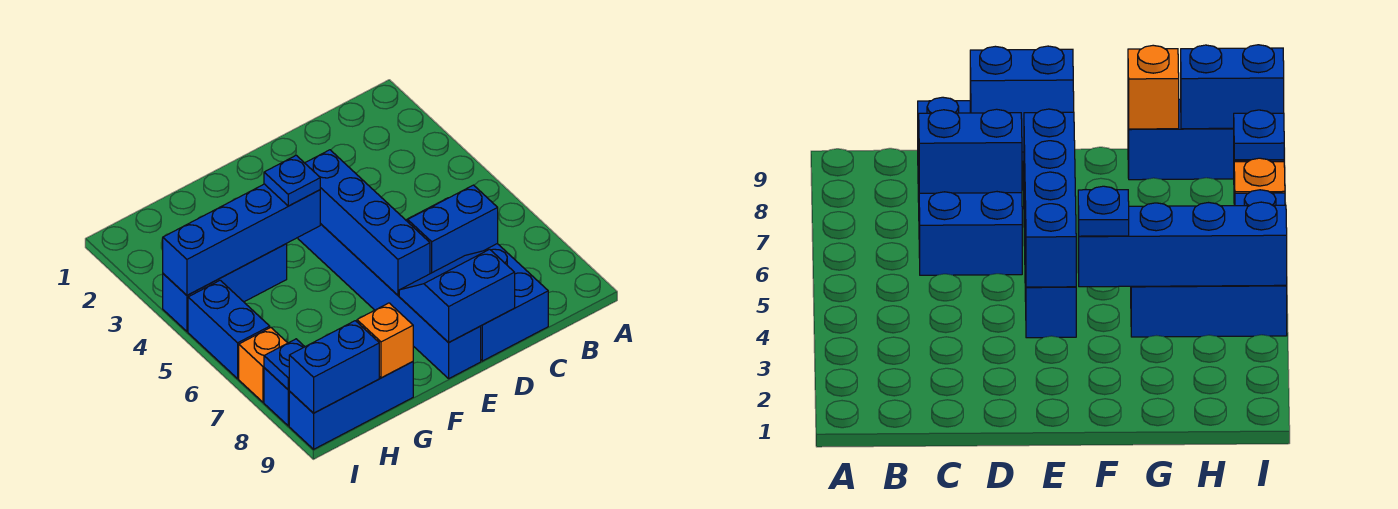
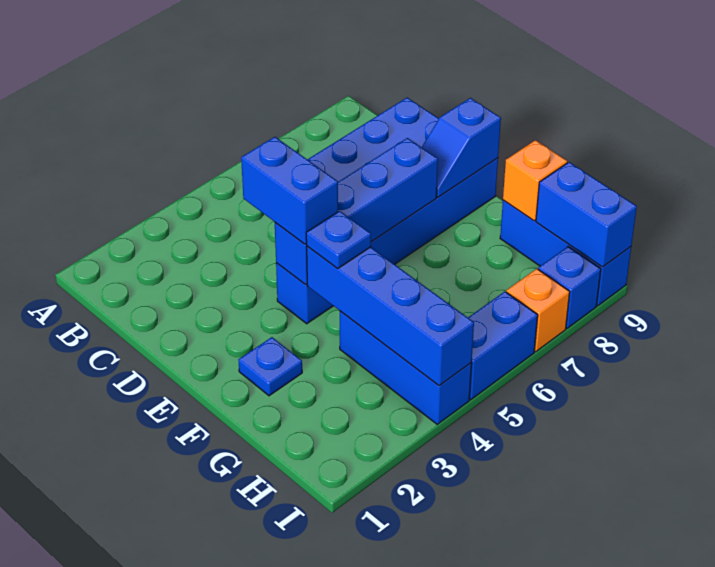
blue 1x2 brick [408,185,498,274] -> blue 1x2 brick moved to [241,137,338,244]
blue 2x2 slope [399,249,515,343] -> blue 1x2 slope [422,98,501,197]
blue 1x1 plate [264,339,305,390] -> blue 1x1 plate moved to [239,337,302,396]

